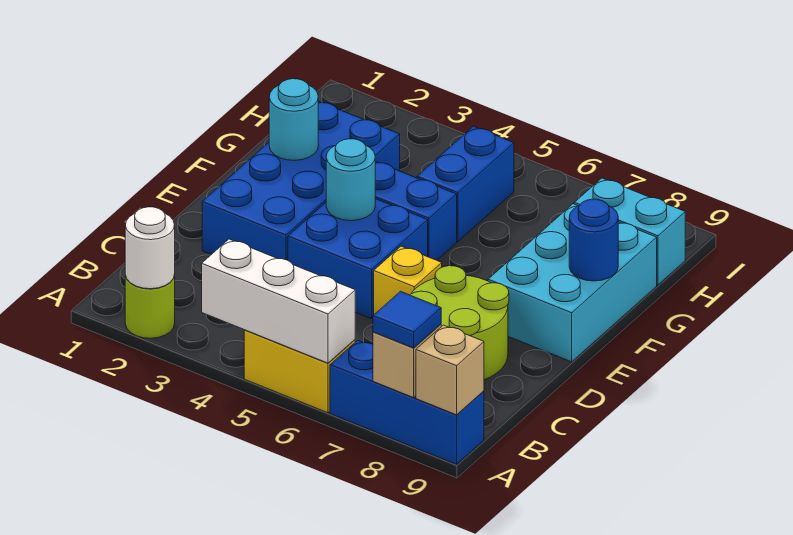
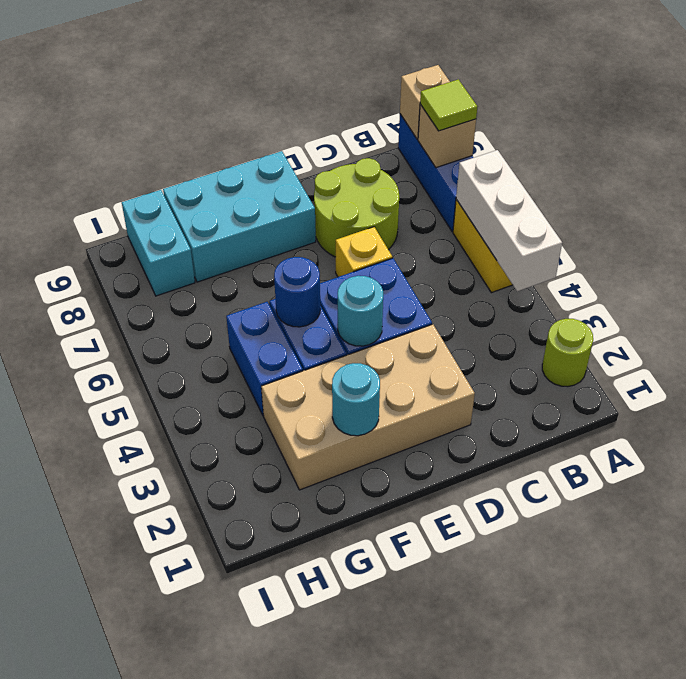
white 1x1 round brick [125,207,175,289] -> none
blue 1x1 tile [373,291,441,348] -> lime 1x1 tile [420,79,478,131]
blue 2x4 brick [202,101,400,260] -> tan 2x4 brick [261,324,475,490]
blue 1x1 round brick [569,199,618,281] -> blue 1x1 round brick moved to [274,257,320,327]
blue 1x2 brick [417,126,514,242] -> blue 1x2 brick turned to [226,302,303,416]

